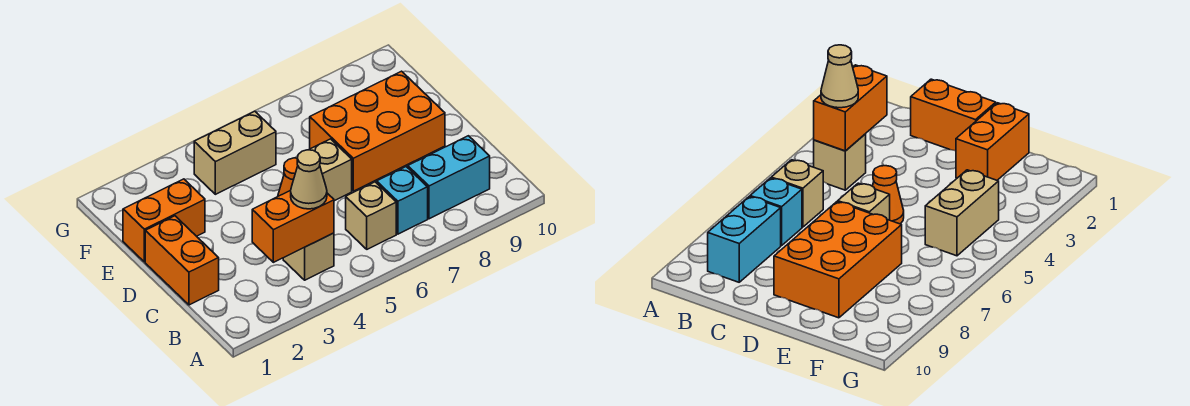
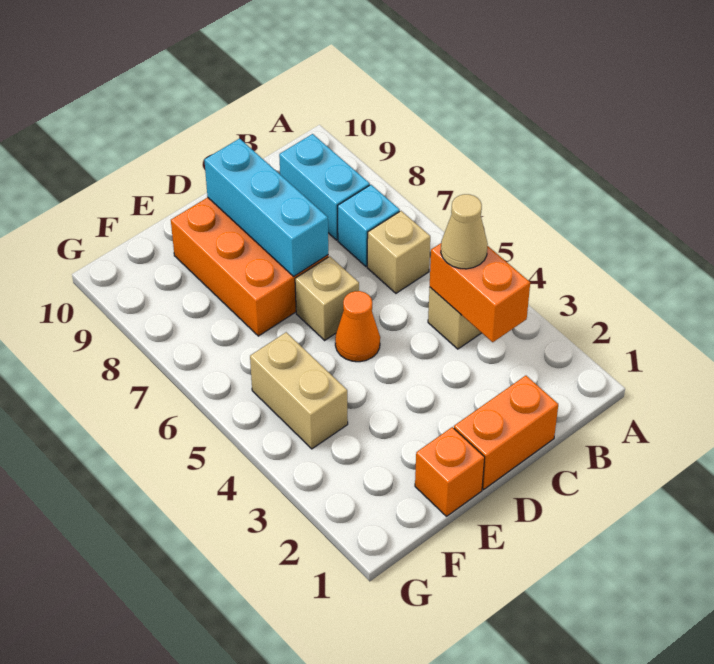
none -> cyan 1x3 brick [204,139,328,276]
orange 1x2 brick [123,179,205,262] -> orange 1x1 brick [415,427,485,516]

